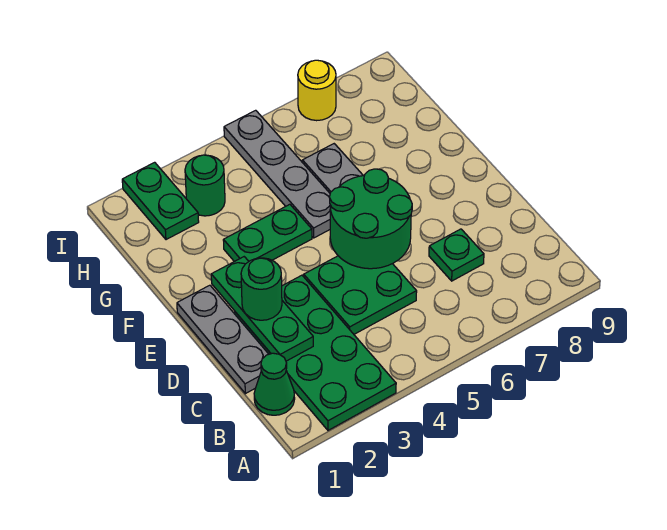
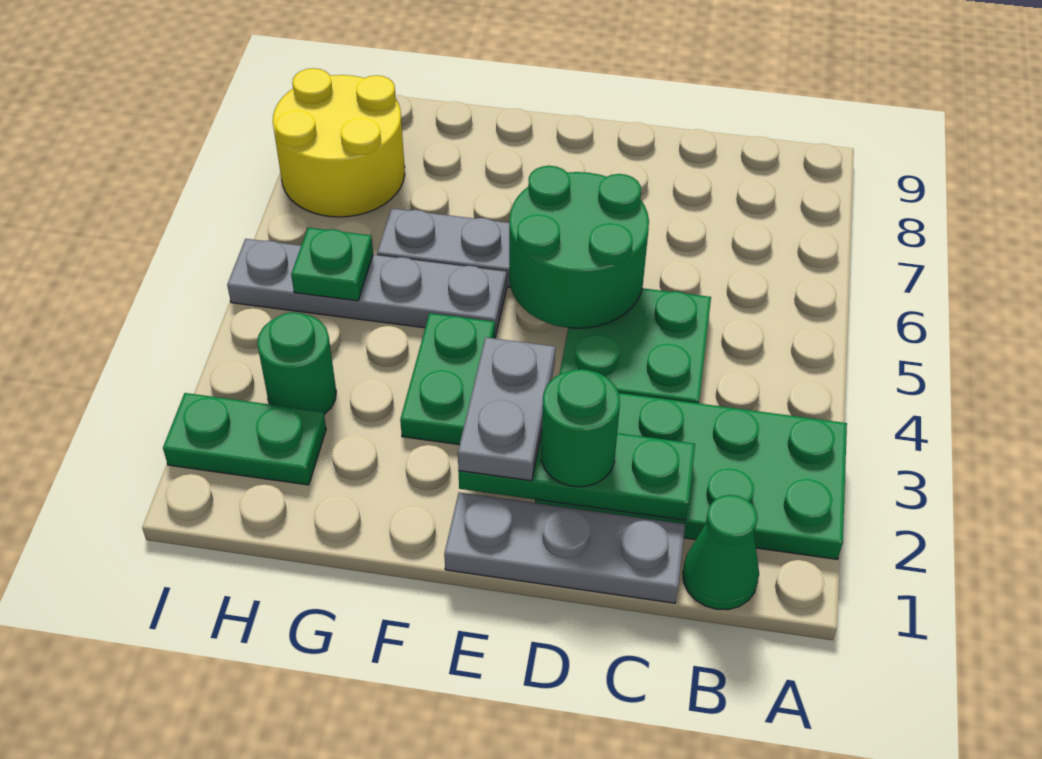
green 1x1 plate [429,229,484,281] -> green 1x1 plate moved to [291,228,373,301]
none -> grey 1x2 plate [458,337,555,481]
yellow 1x1 round brick [298,60,336,121] -> yellow 2x2 round brick [273,68,405,217]

